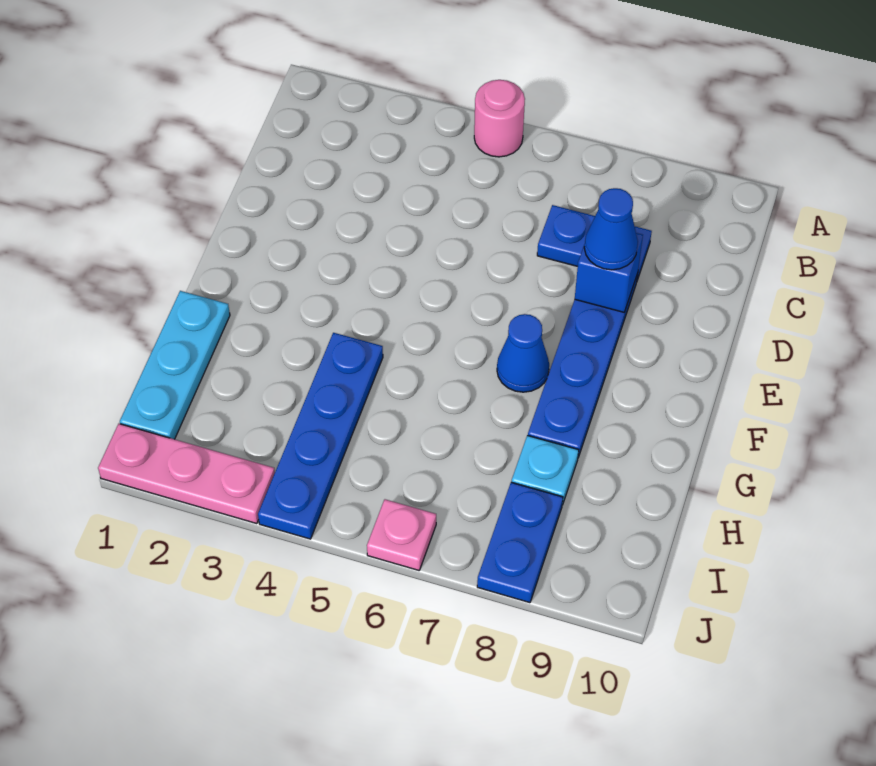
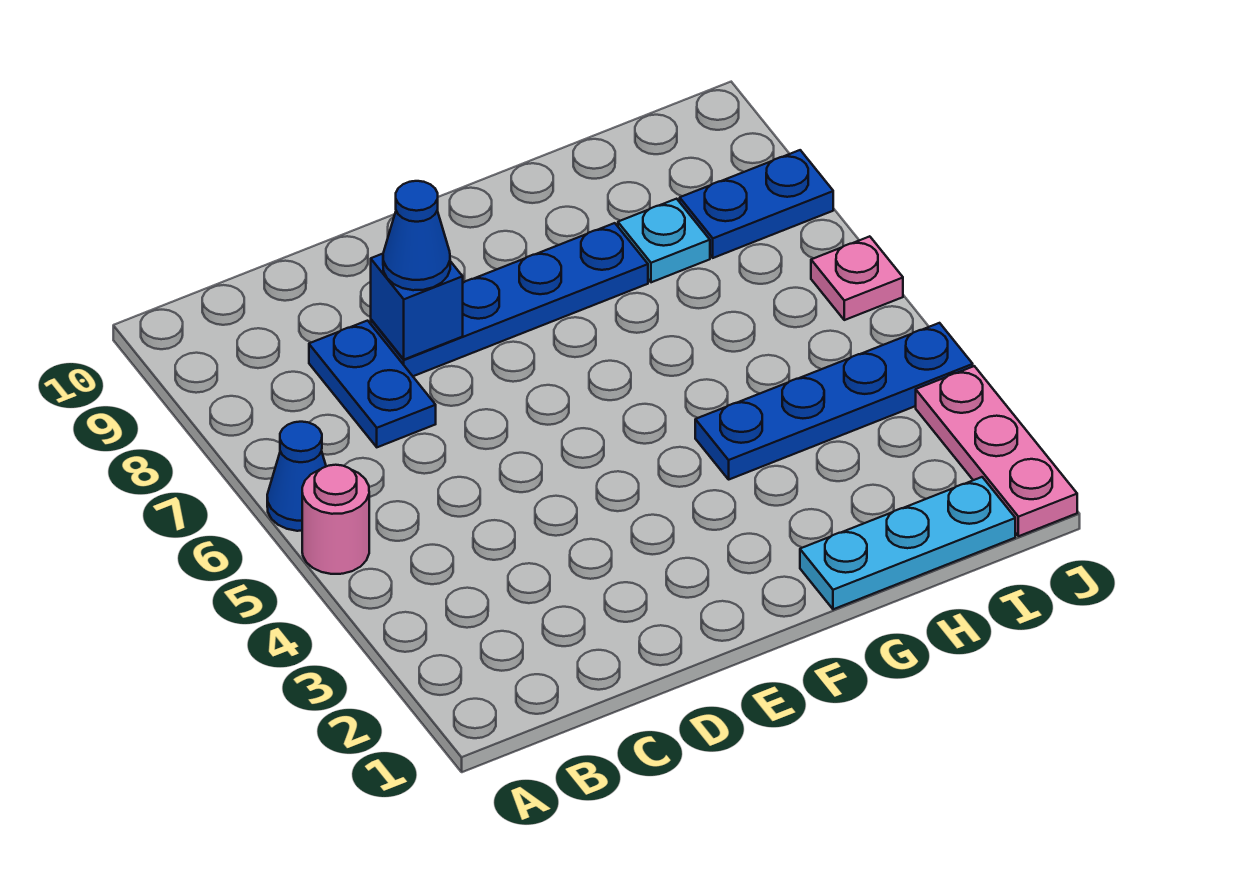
blue 1x1 cone [497,314,549,392] -> blue 1x1 cone moved to [267,422,326,531]

